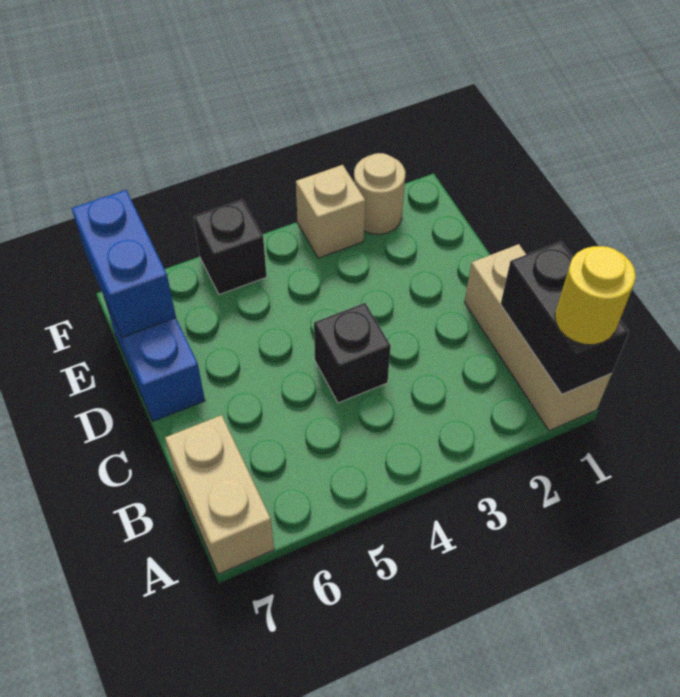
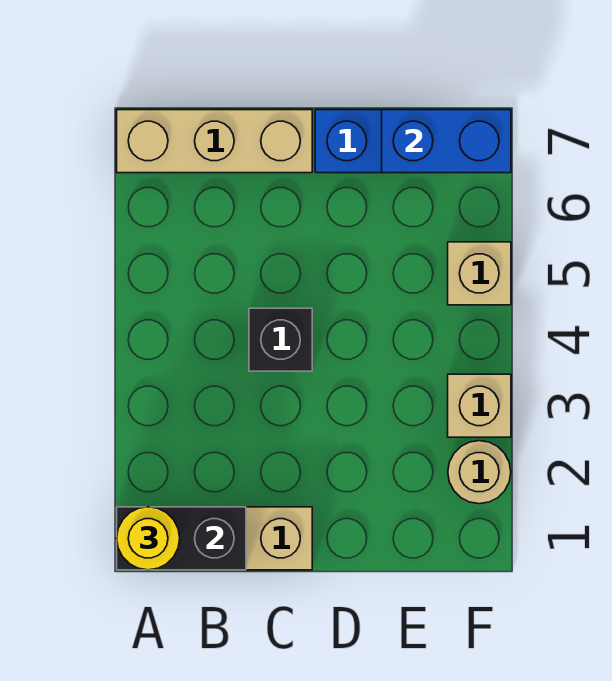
tan 1x2 brick [165,415,274,574] -> tan 1x3 brick [117,110,312,173]
black 1x1 brick [193,199,267,295] -> tan 1x1 brick [448,242,511,305]

